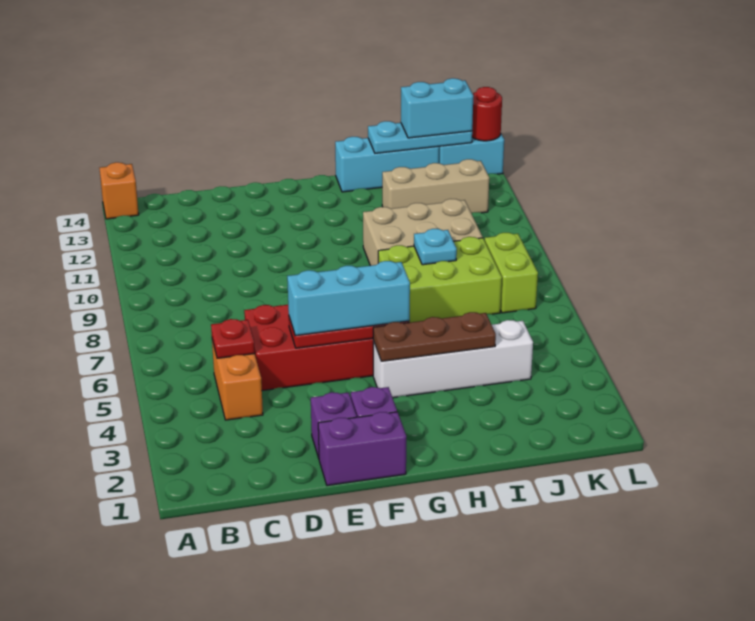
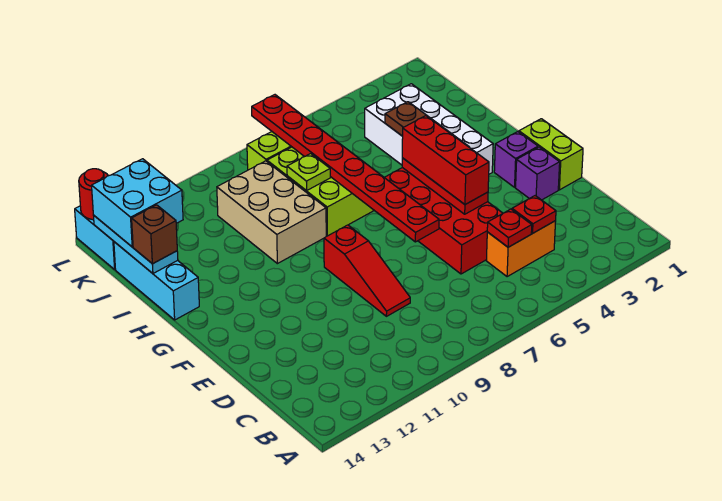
orange 1x1 brick [100,162,139,219] -> none
none -> red 1x1 plate [512,196,556,233]
none -> red 1x3 slope [324,225,410,316]
purple 1x2 brick [318,412,406,486] -> lime 1x2 brick [519,119,583,190]
cyan 1x3 brick [287,261,410,336] -> red 1x3 brick [402,116,489,205]
none -> red 1x8 plate [252,95,439,242]
white 1x4 brick [373,320,533,398] -> white 2x4 brick [365,84,493,174]
cyan 1x1 plate [414,229,457,265] -> lime 1x1 plate [287,154,330,191]
tan 1x3 brick [382,159,489,213] -> none
none -> brown 1x1 brick [132,205,177,264]
cyan 1x2 brick [401,78,473,138] -> cyan 2x2 brick [92,159,183,247]

